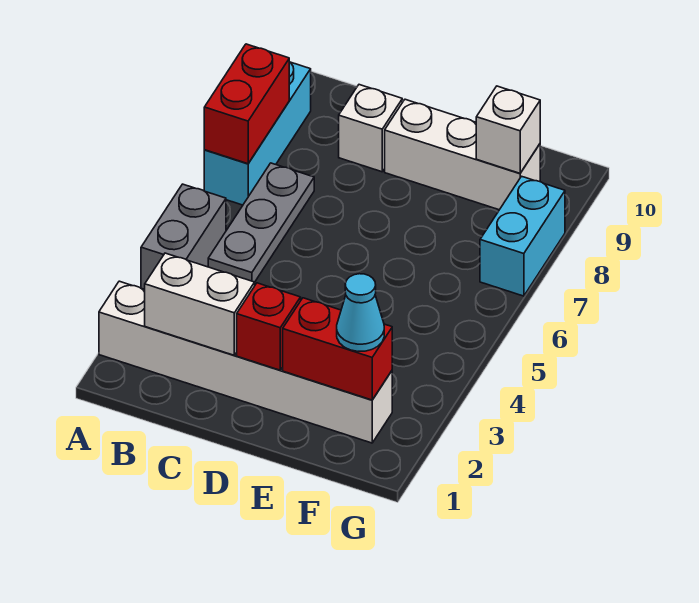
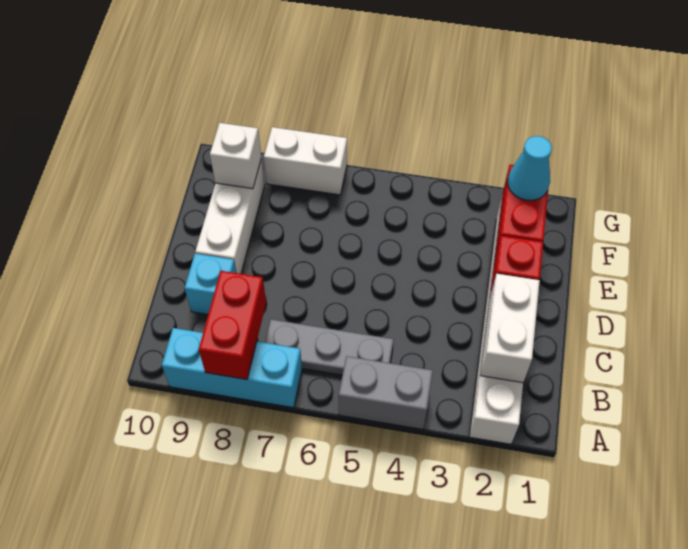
red 1x2 brick [204,44,289,164] -> red 1x2 brick turned to [199,271,266,379]
white 1x1 brick [339,85,402,172] -> cyan 1x1 brick [185,254,236,314]
cyan 1x2 brick [480,176,565,296] -> white 1x2 brick [264,127,347,195]

